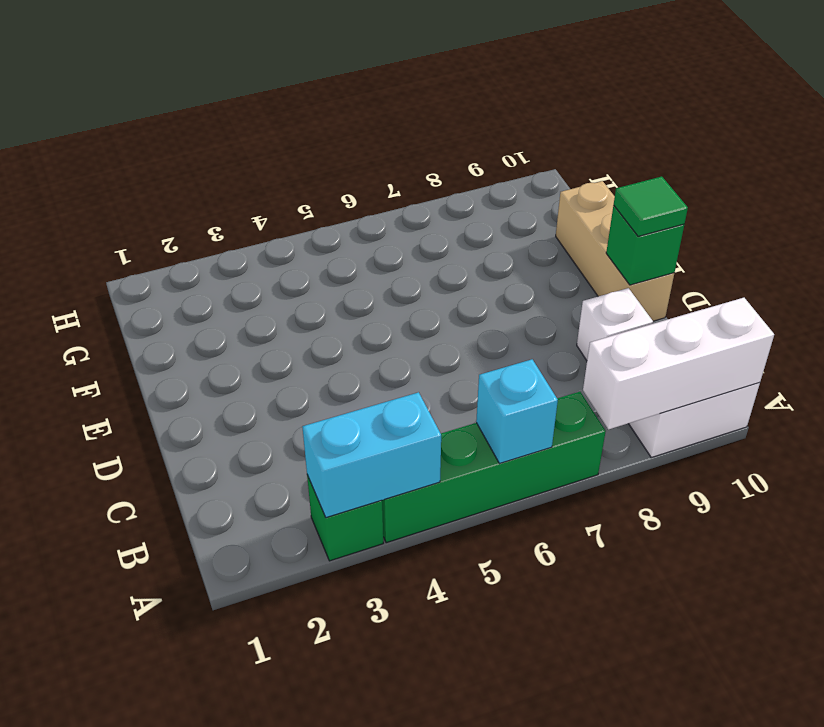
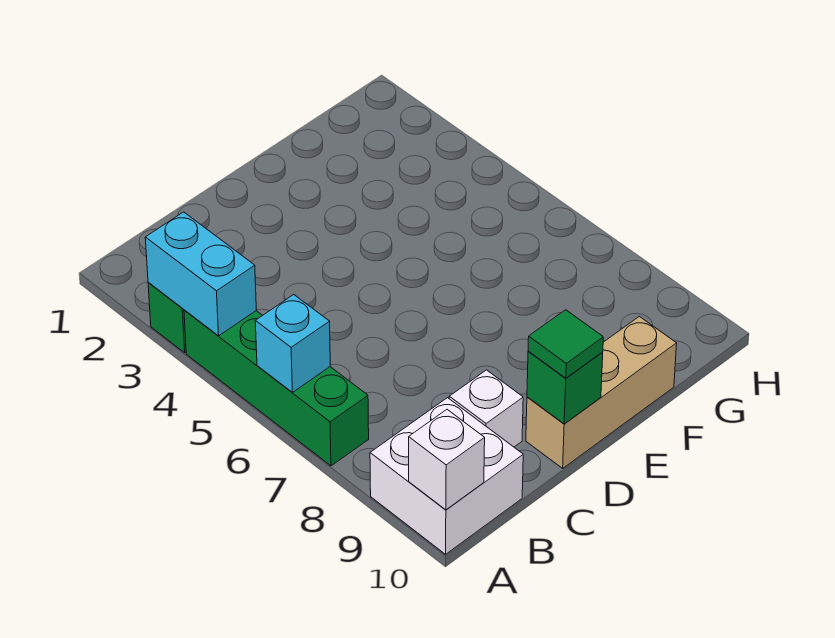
white 1x3 brick [583,298,774,429] -> white 1x1 brick [409,410,485,510]

